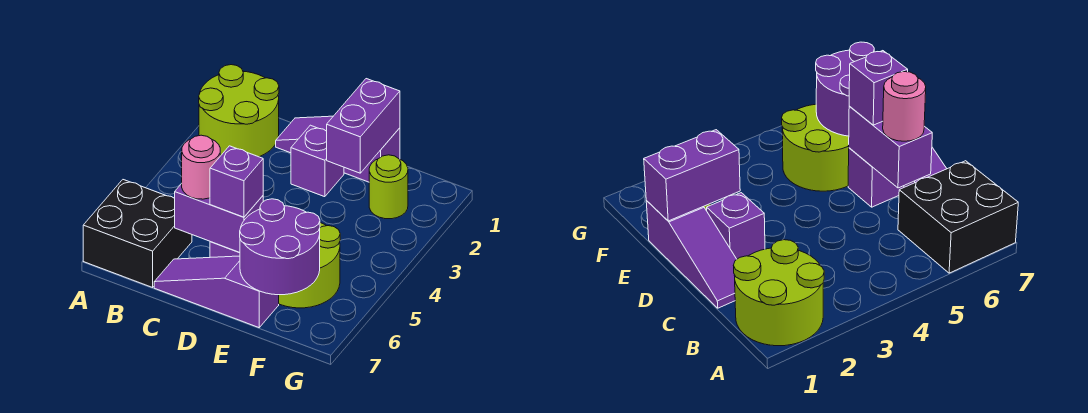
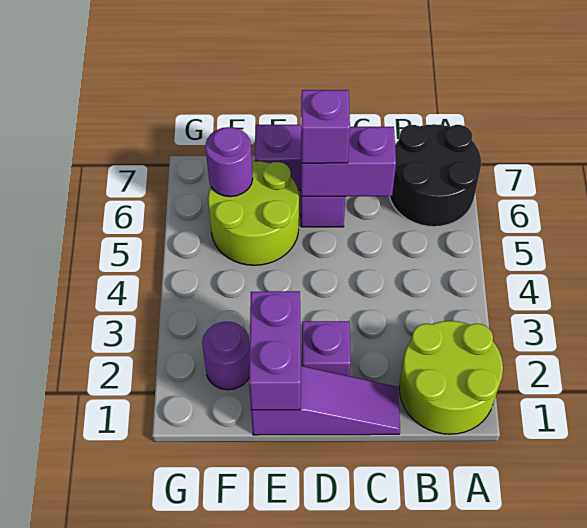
black 2x2 brick [83,180,192,287] -> black 2x2 round brick [389,124,481,227]
pink 1x1 round brick [181,135,220,199] -> none
purple 2x2 round brick [240,199,320,295] -> purple 1x1 round brick [205,127,253,197]
lime 1x1 round brick [369,155,408,219] -> purple 1x1 round brick [202,322,250,390]

